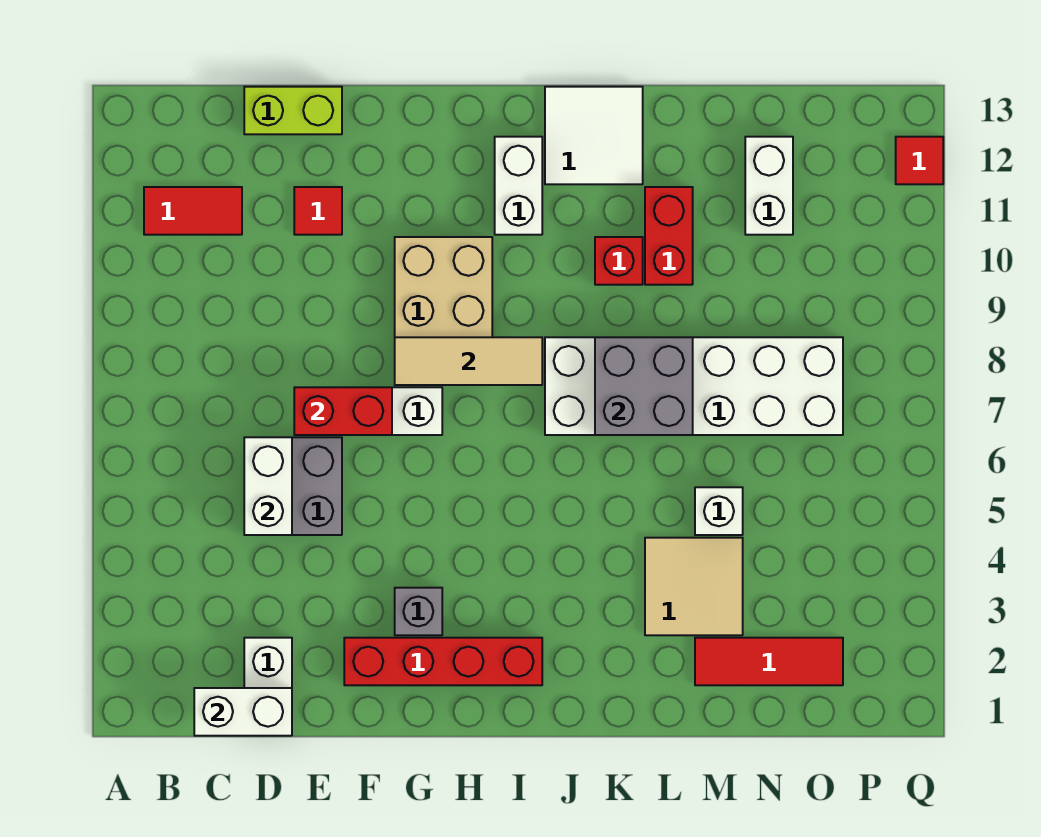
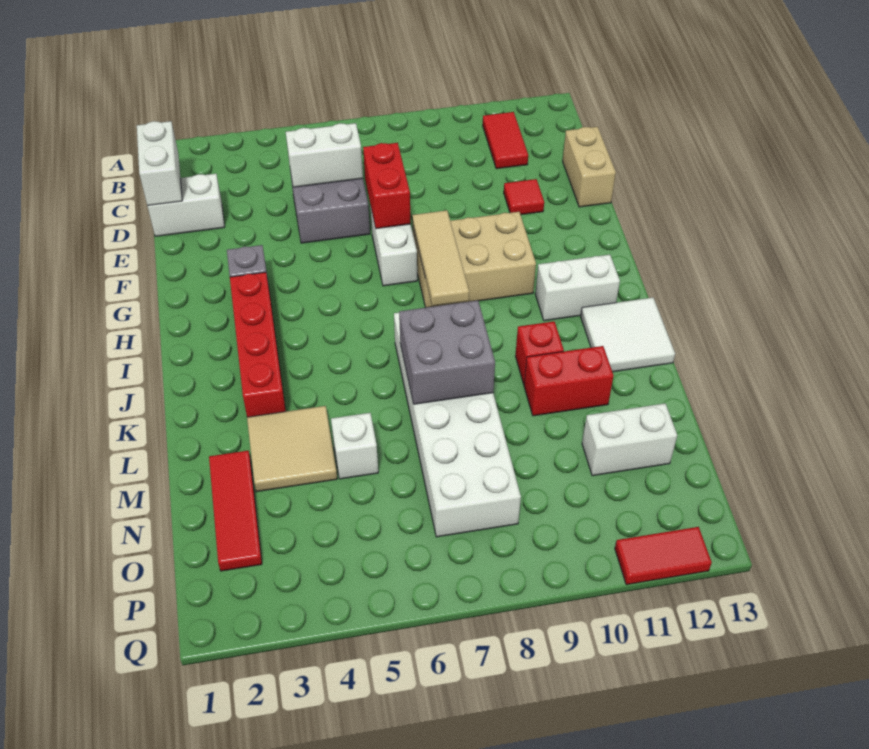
lime 1x2 brick [244,87,342,134] -> tan 1x2 brick [563,127,616,207]
red 1x4 brick [344,638,542,685] -> red 1x4 brick moved to [230,272,286,417]
red 1x1 tile [896,137,943,184] -> red 1x2 tile [615,527,712,585]

